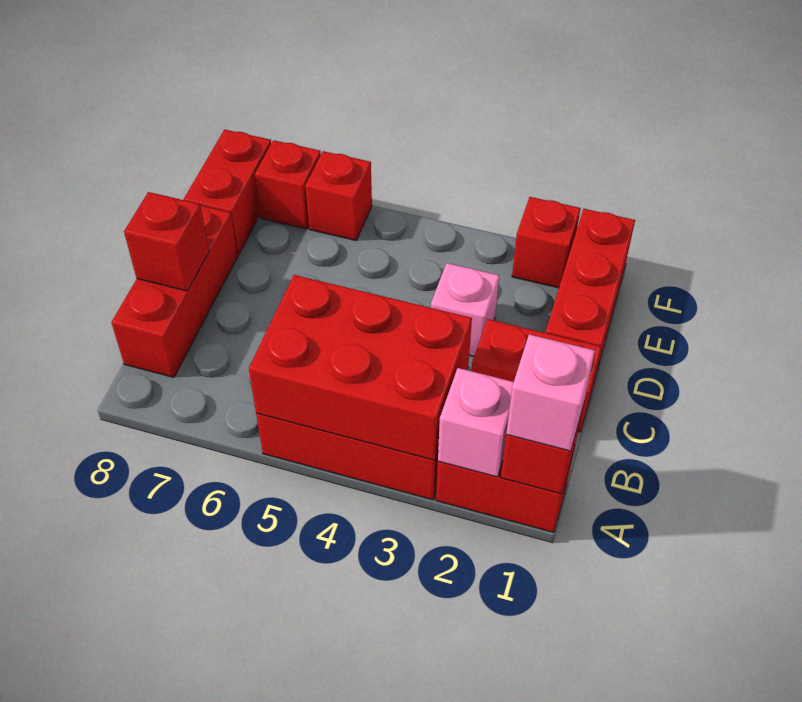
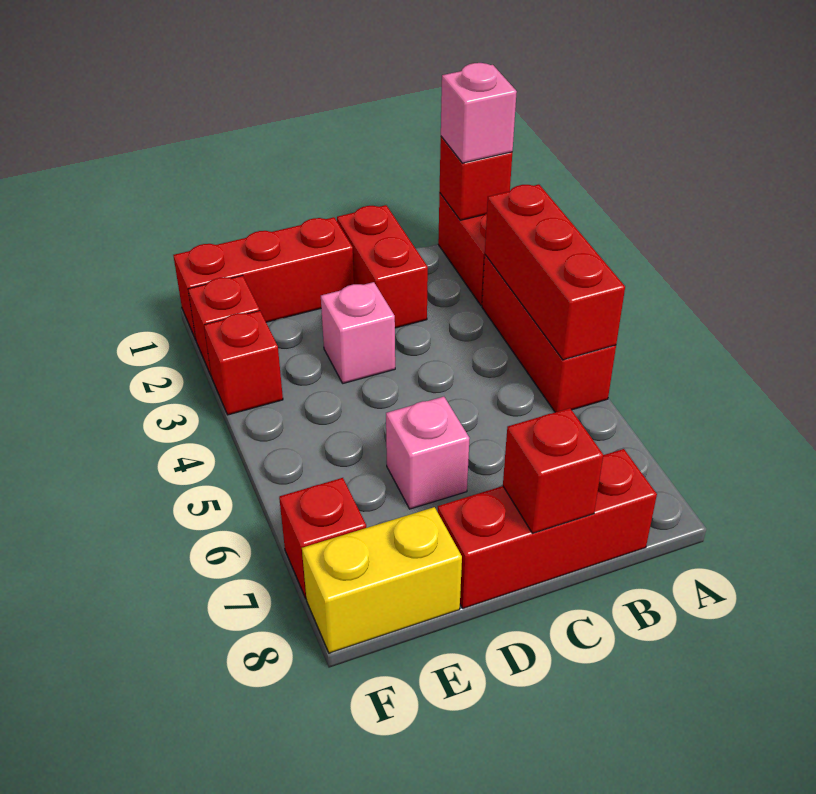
pink 1x1 brick [438,368,514,477] -> pink 1x1 brick moved to [386,397,470,509]
red 2x3 brick [249,275,472,460] -> red 1x3 brick [485,184,625,360]
red 1x2 brick [183,129,271,255] -> yellow 1x2 brick [302,507,462,653]
red 1x1 brick [306,151,372,240] -> red 1x1 brick moved to [204,311,283,415]

